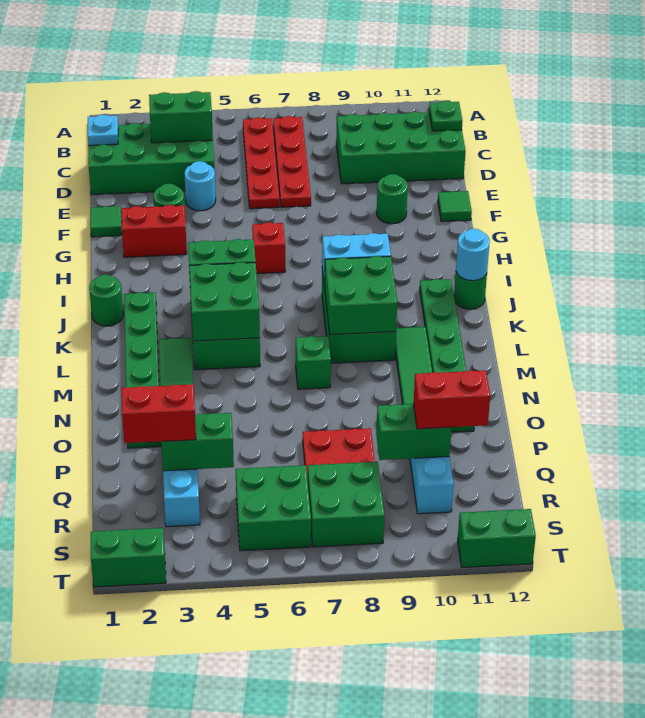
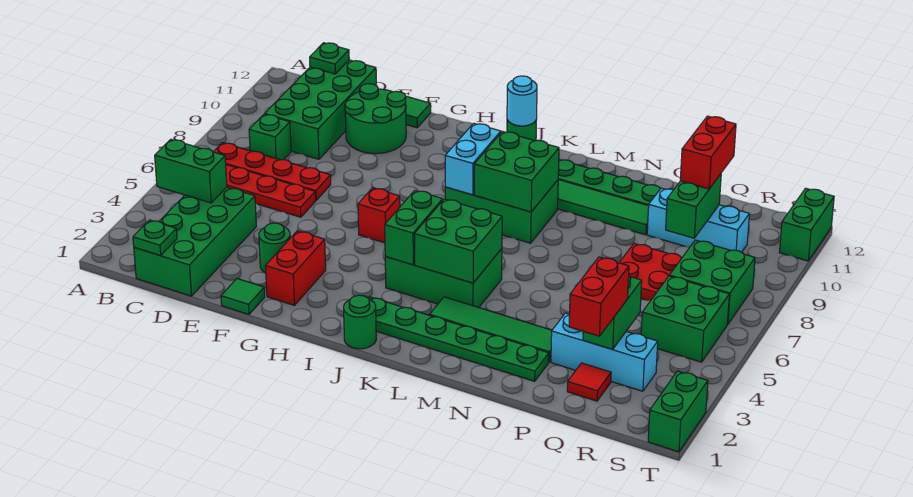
cyan 1x1 plate [88,115,118,145] -> green 1x1 plate [133,220,177,256]
green 1x2 brick [149,91,213,143] -> green 1x2 brick turned to [155,139,227,203]
cyan 1x1 round brick [184,161,216,211] -> none
green 1x1 round brick [377,174,408,224] -> green 2x2 round brick [345,84,406,154]
green 1x1 brick [296,336,331,389] -> green 1x1 brick moved to [249,114,291,160]
none -> red 1x1 tile [567,363,611,401]

